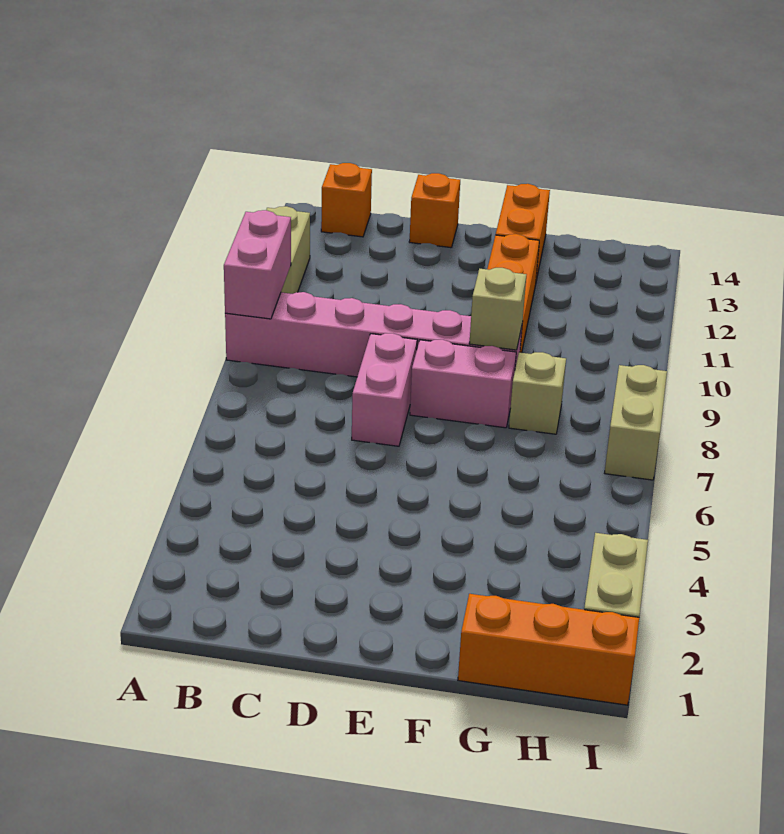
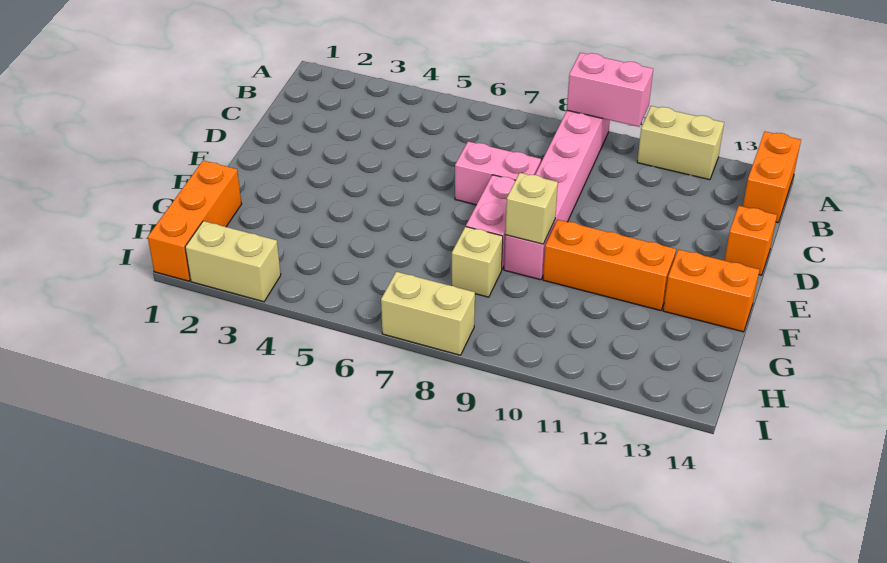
orange 1x1 brick [321,163,372,237] -> orange 1x2 brick [743,132,801,223]

